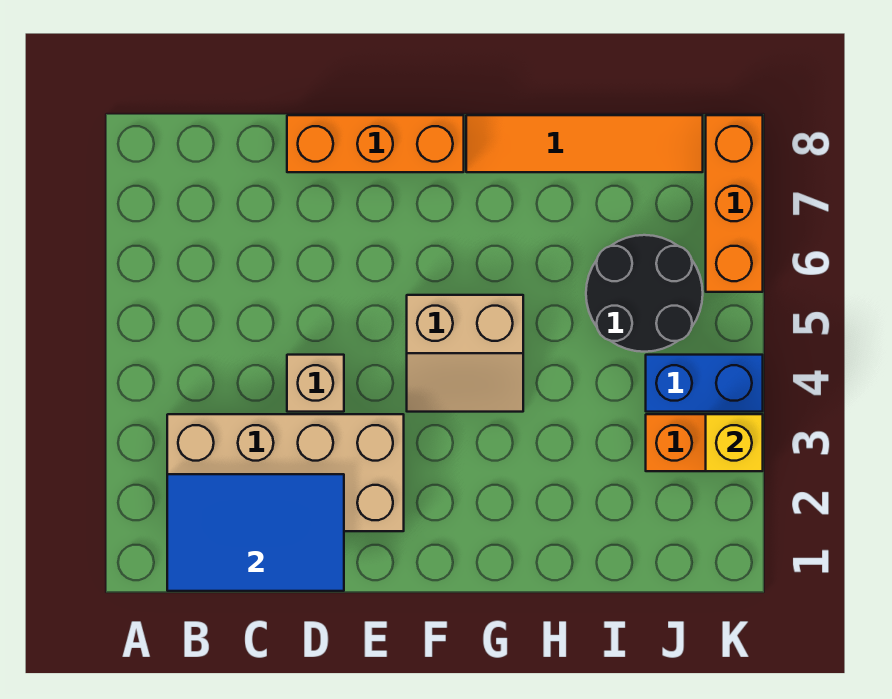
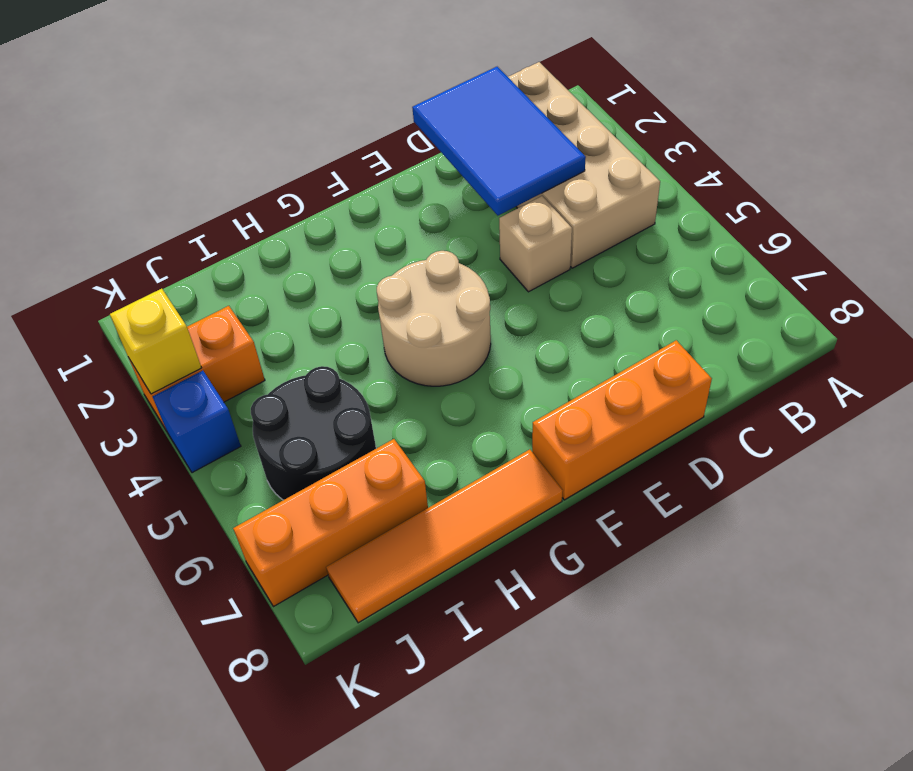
blue 2x3 tile [167,474,344,591] -> blue 2x3 tile turned to [412,67,586,215]
tan 2x4 brick [167,414,404,531] -> tan 2x4 brick turned to [508,62,660,268]
tan 2x2 slope [407,295,523,412] -> tan 2x2 round brick [377,251,491,386]
blue 1x2 brick [646,355,763,412] -> blue 1x1 brick [153,371,241,473]
orange 1x3 brick [706,115,763,292] -> orange 1x3 brick turned to [233,439,428,607]

